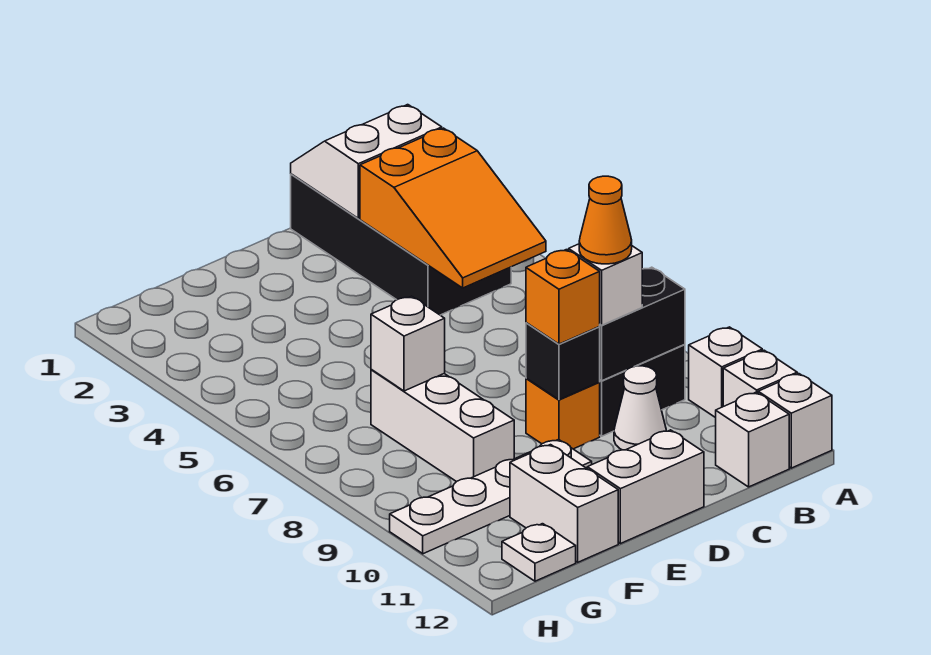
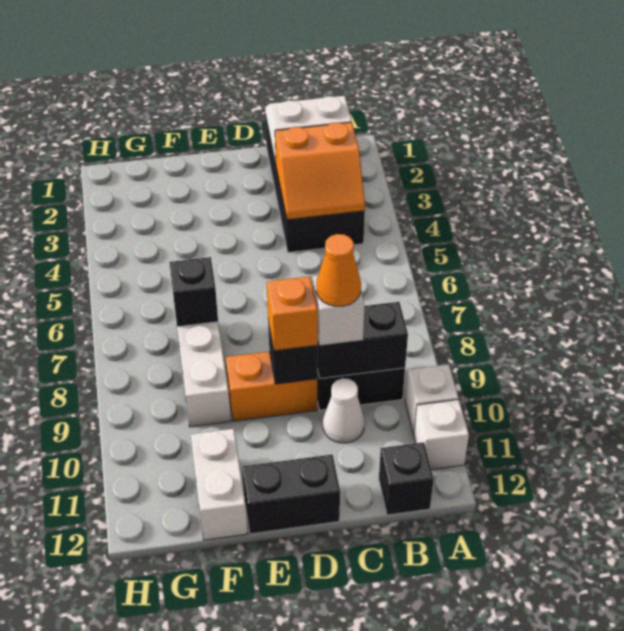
white 1x1 brick [758,374,832,468] -> none
orange 2x3 slope [360,128,546,288] -> orange 2x2 slope [275,122,365,220]
white 1x1 brick [716,392,789,487] -> black 1x1 brick [379,442,434,515]
orange 1x1 brick [526,378,600,449] -> orange 1x2 brick [226,352,317,421]
white 1x2 brick [587,430,704,544] -> black 1x2 brick [242,455,340,534]
white 1x4 plate [390,440,592,554] -> none
white 1x1 brick [371,296,445,391] -> black 1x1 brick [169,257,218,327]
white 1x1 plate [502,524,576,581] -> none

